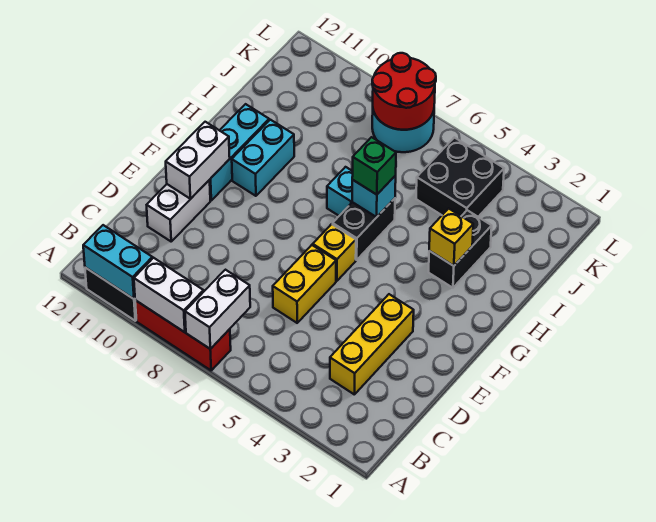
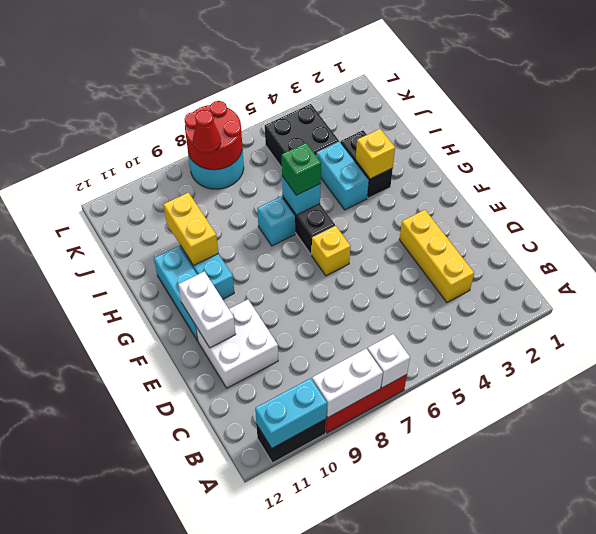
white 1x2 brick [185,270,250,349] -> white 1x1 brick [367,334,410,388]
yellow 1x2 brick [273,245,336,323] -> yellow 1x2 brick moved to [163,192,218,266]
white 1x2 brick [147,180,210,241] -> white 2x2 brick [196,300,278,388]
none -> cyan 1x2 brick [317,142,369,210]
none -> red 1x1 cone [193,110,221,153]

